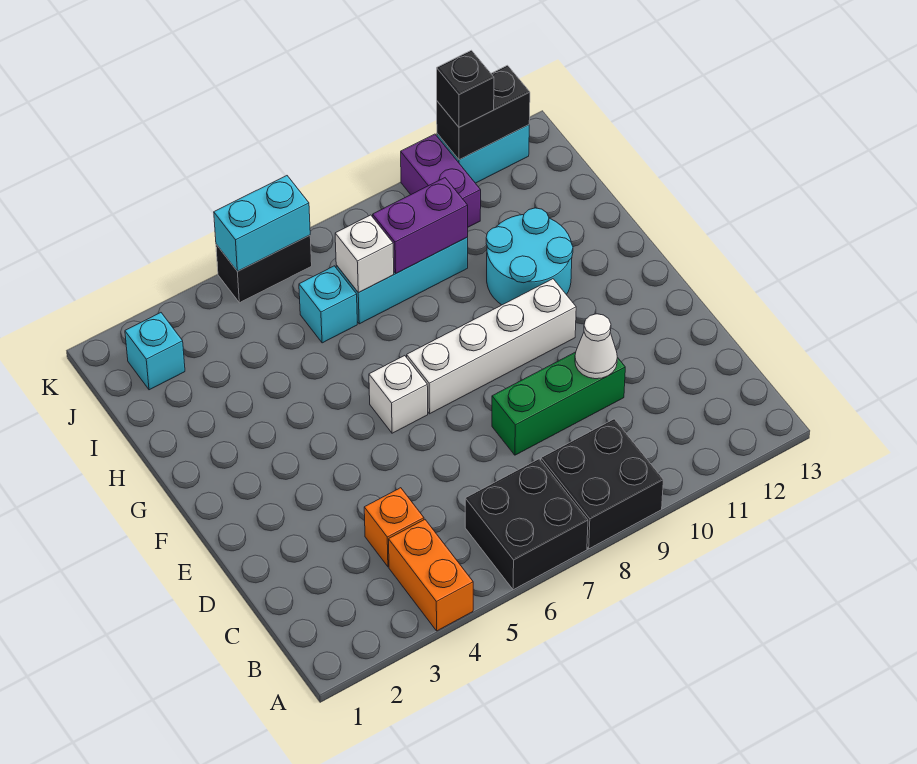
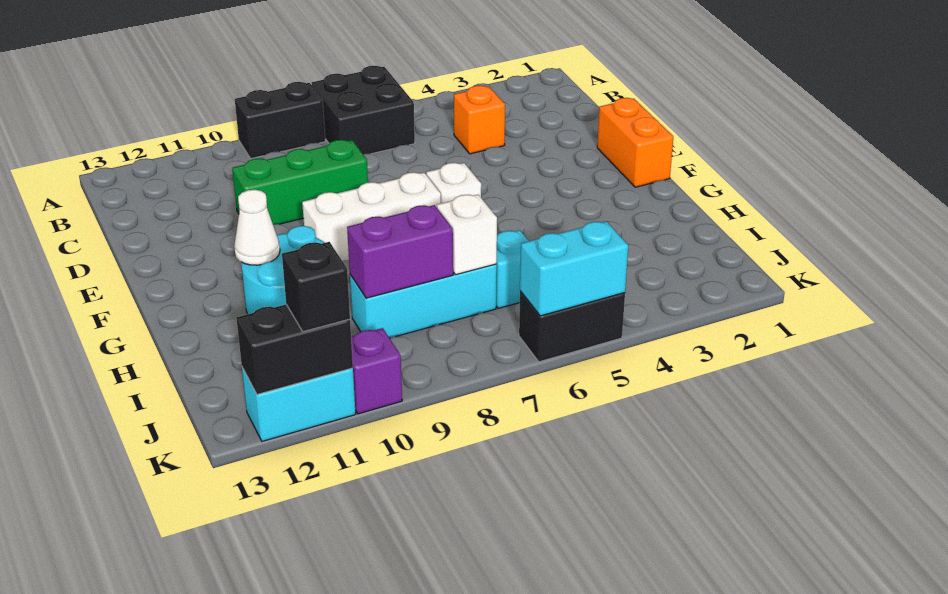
orange 1x2 brick [389,520,473,631] -> orange 1x2 brick moved to [597,98,673,187]
black 2x2 brick [541,419,663,549] -> black 1x2 brick [235,82,325,158]
white 1x1 cone [575,314,617,379] -> white 1x1 cone moved to [234,190,280,265]
white 1x4 brick [407,279,576,414] -> white 1x3 brick [302,172,441,261]
cyan 1x1 brick [125,313,185,390] -> none
purple 1x2 brick [401,134,481,227] -> purple 1x1 brick [351,328,402,414]

